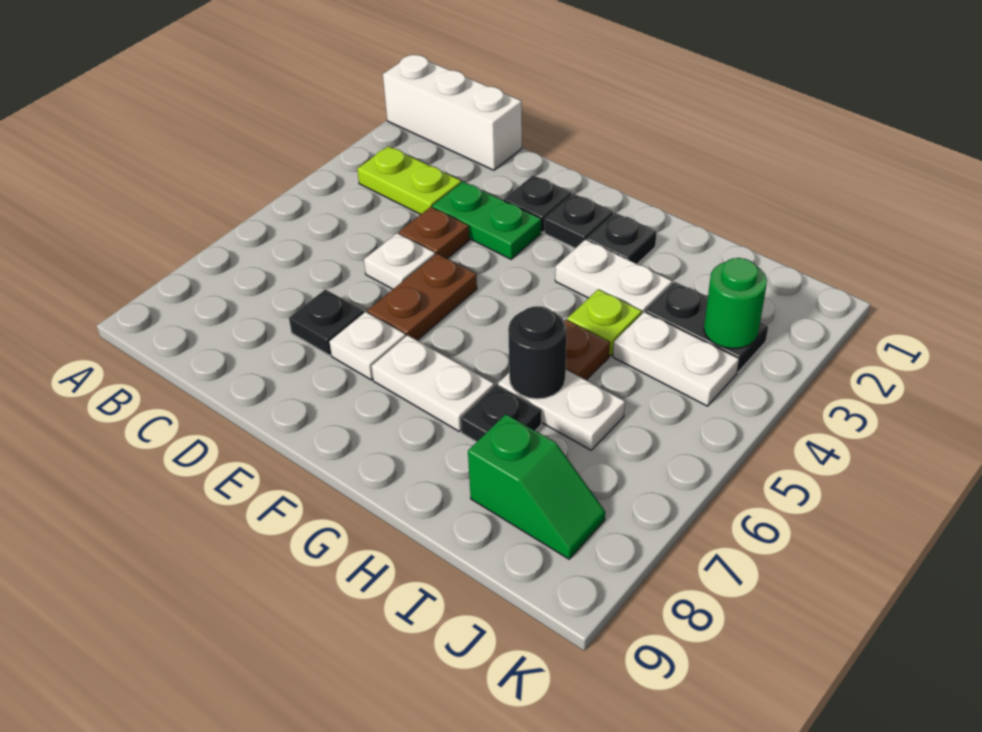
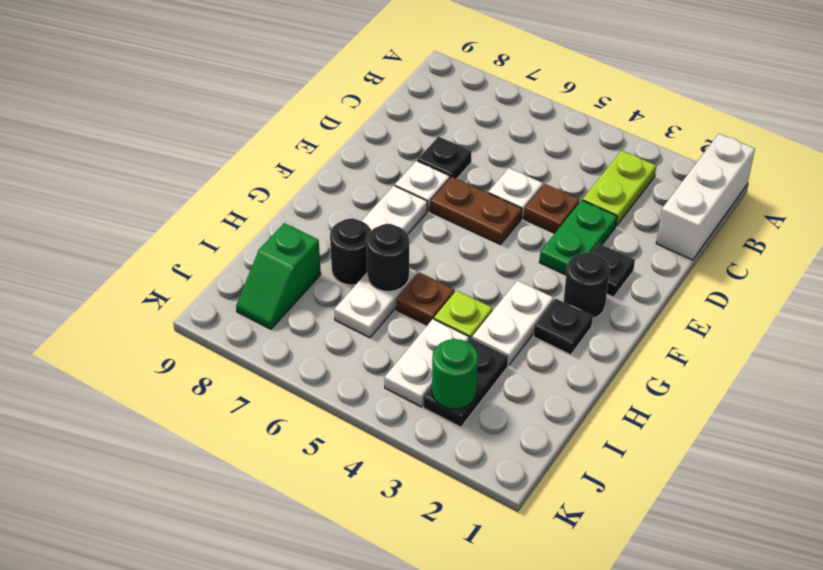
black 1x1 plate [545,194,613,248] -> black 1x1 round brick [564,252,610,318]
black 1x1 plate [461,385,541,442] -> black 1x1 round brick [330,219,371,285]

